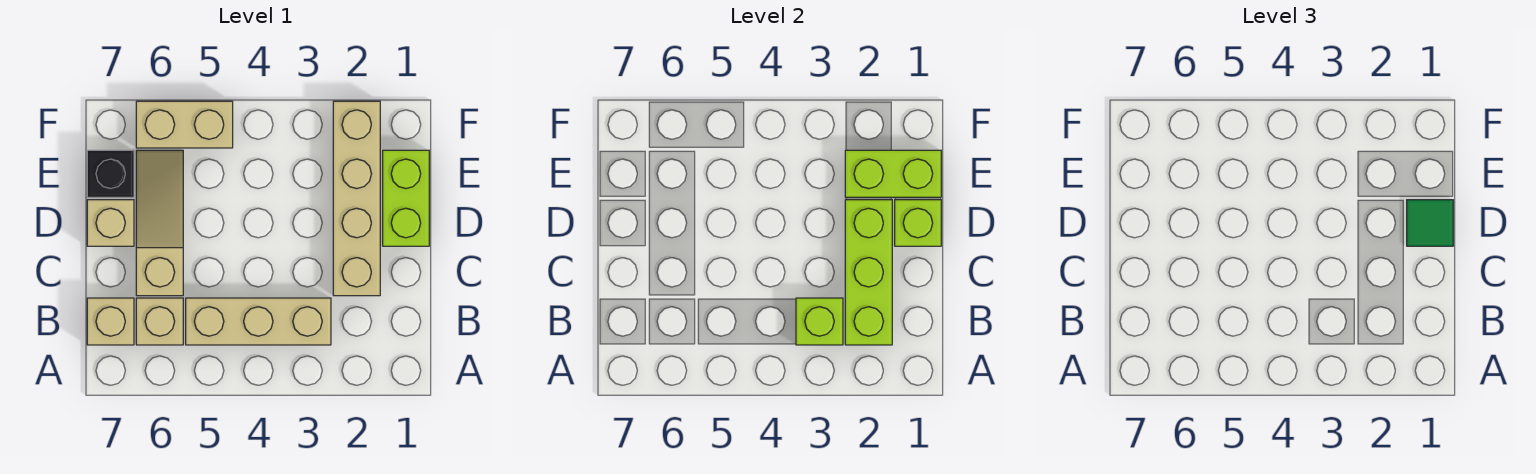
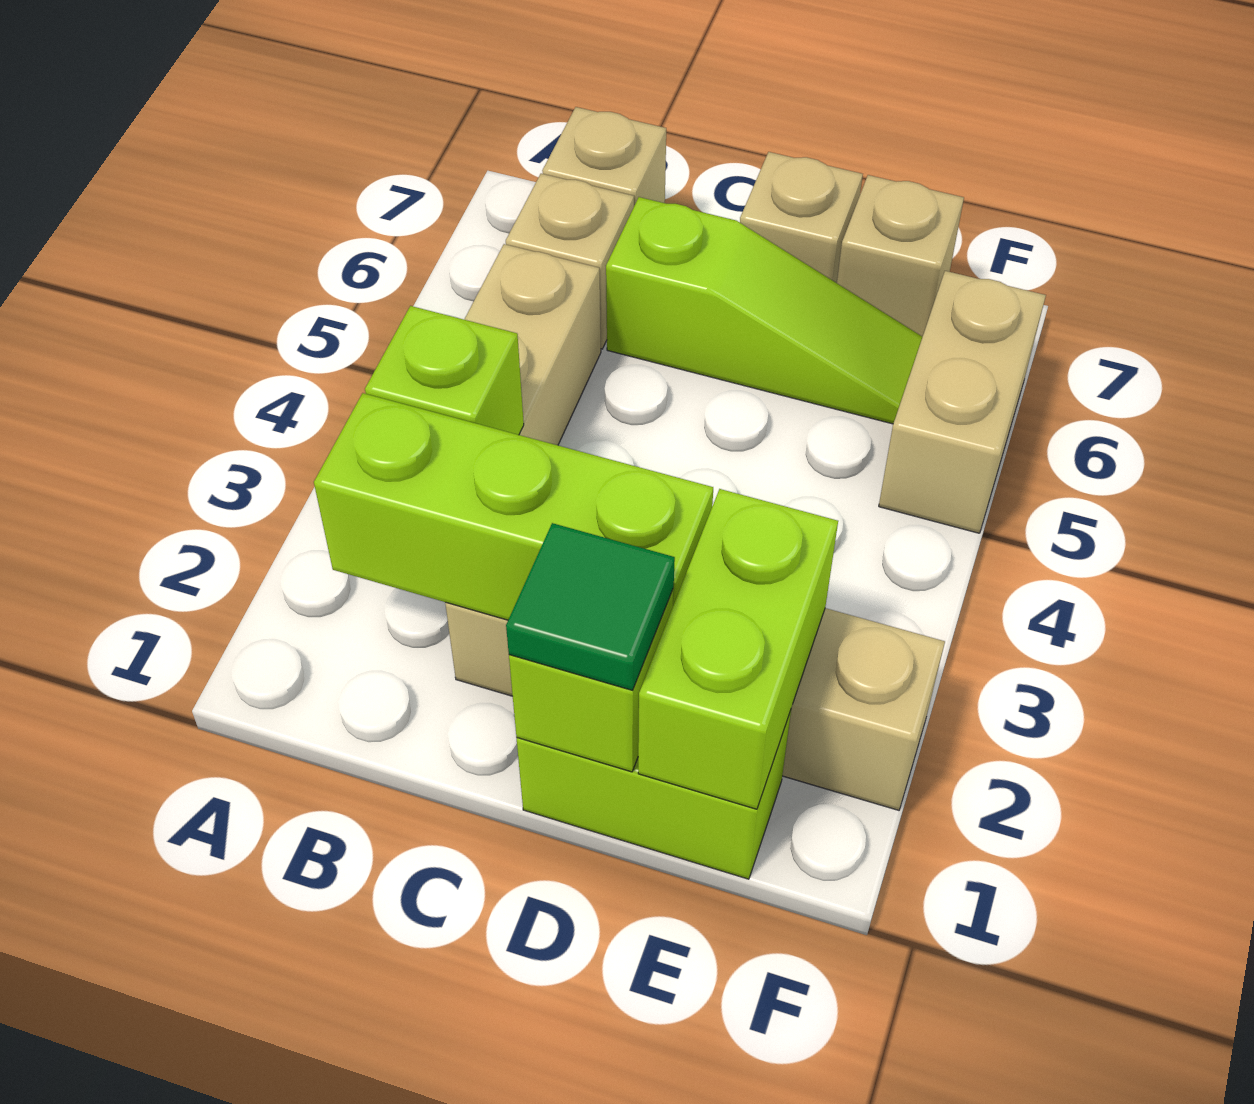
tan 1x3 slope [136,150,183,296] -> lime 1x3 slope [606,197,922,424]
black 1x1 brick [87,150,134,197] -> tan 1x1 brick [837,175,964,337]

